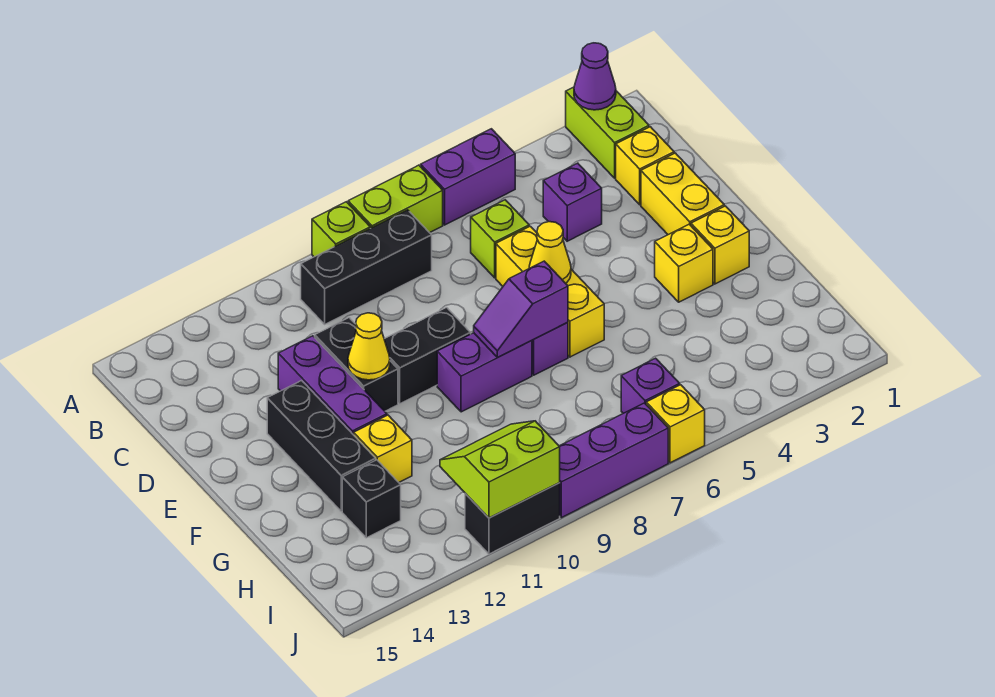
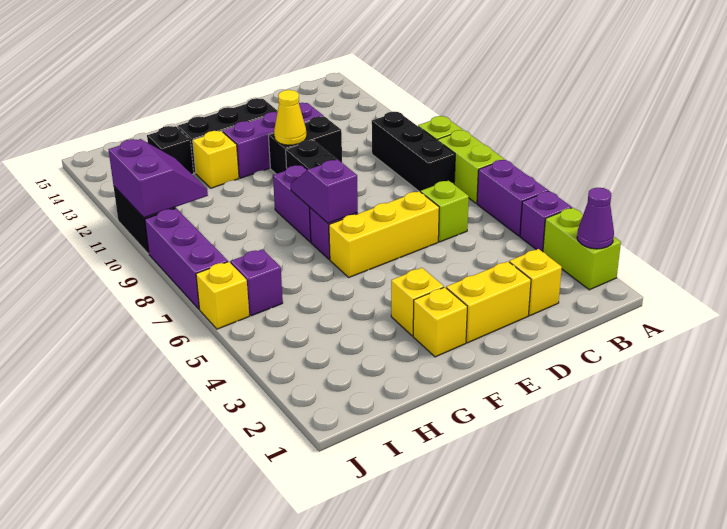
lime 1x2 brick [566,87,649,178] -> lime 1x2 brick turned to [543,208,621,290]
purple 1x1 brick [543,163,602,241] -> purple 1x1 brick moved to [520,191,572,252]
yellow 1x1 cone [529,222,571,283] -> none
lime 2x2 slope [440,421,560,518] -> purple 2x2 slope [109,139,208,218]

